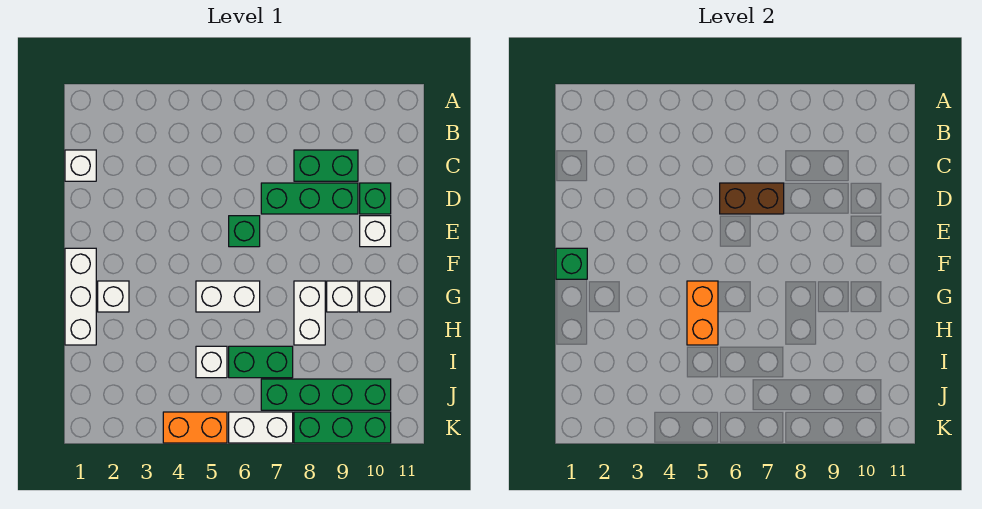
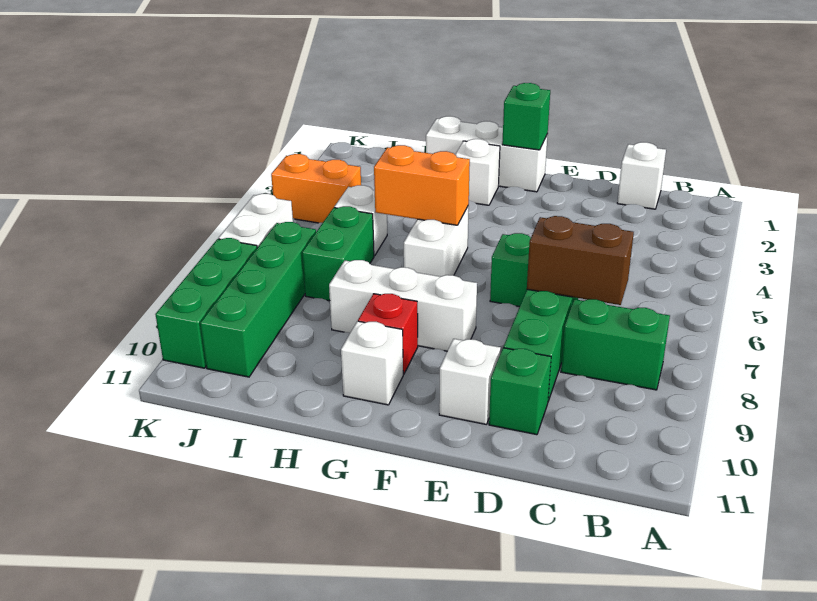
green 1x2 brick [294,150,358,181] -> green 1x2 brick turned to [561,299,670,390]
brown 1x2 brick [720,183,784,214] -> brown 1x2 brick turned to [527,216,634,305]
white 1x2 brick [294,281,325,345] -> white 1x3 brick [329,260,477,351]
white 1x1 brick [327,281,358,312] -> red 1x1 brick [358,294,418,374]
orange 1x2 brick [163,412,227,443] -> orange 1x2 brick turned to [271,154,361,223]

